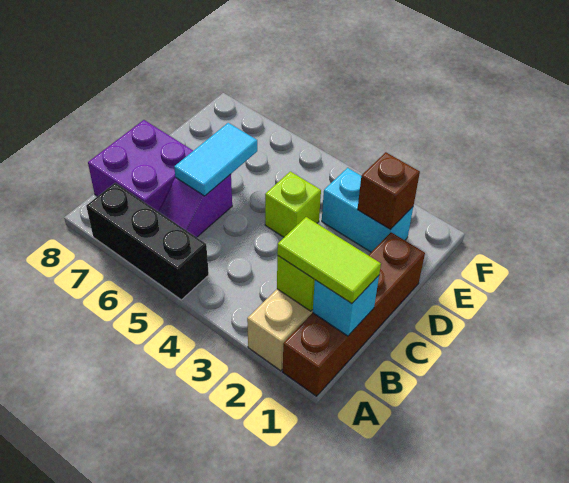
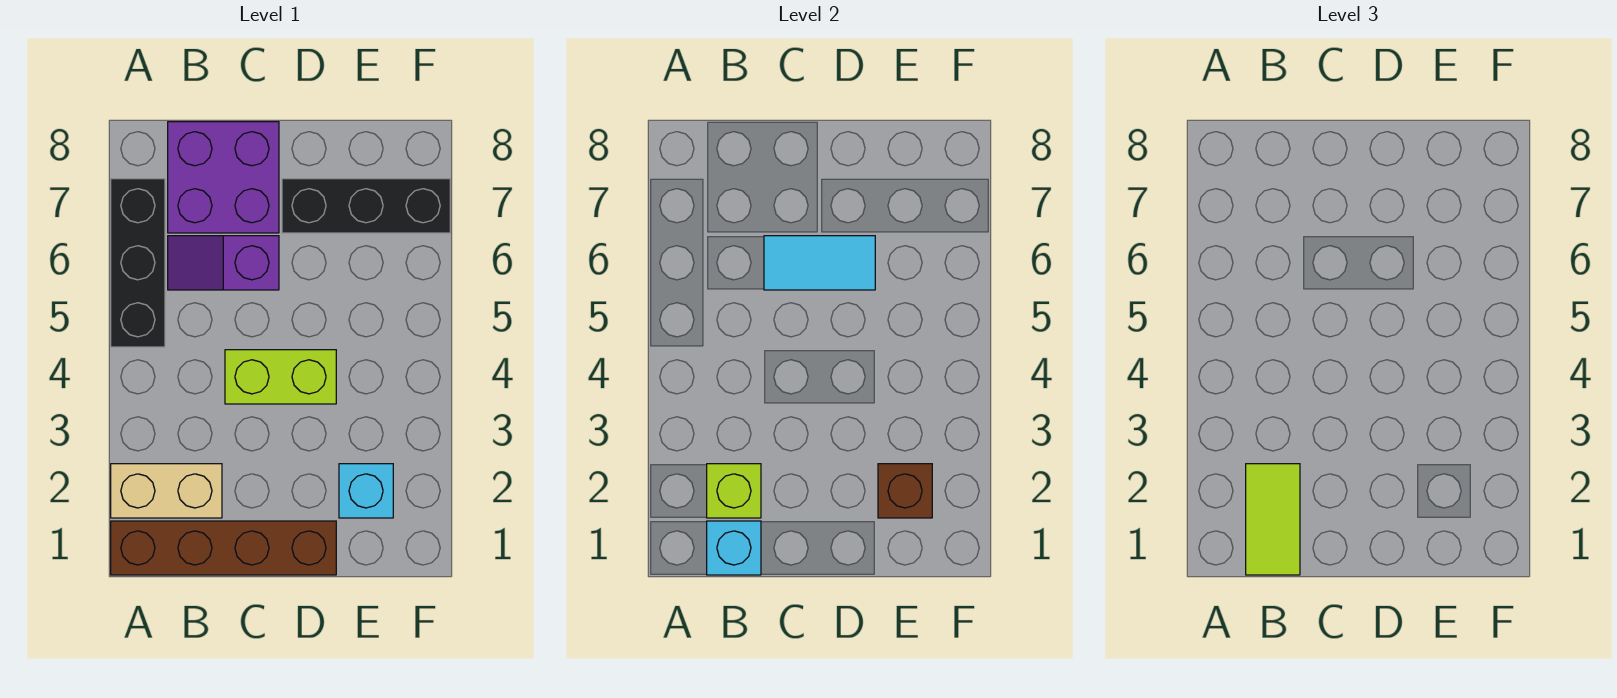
lime 1x1 brick [265,171,321,237] -> lime 1x2 brick [225,350,336,404]
none -> black 1x3 brick [282,179,450,233]
cyan 1x2 brick [322,168,413,252] -> cyan 1x1 brick [339,464,393,518]

